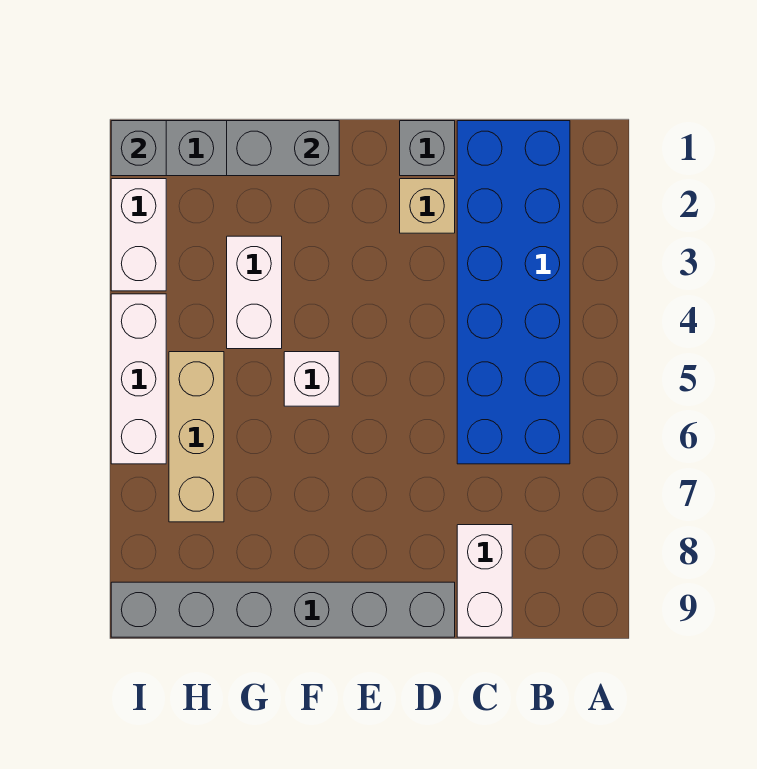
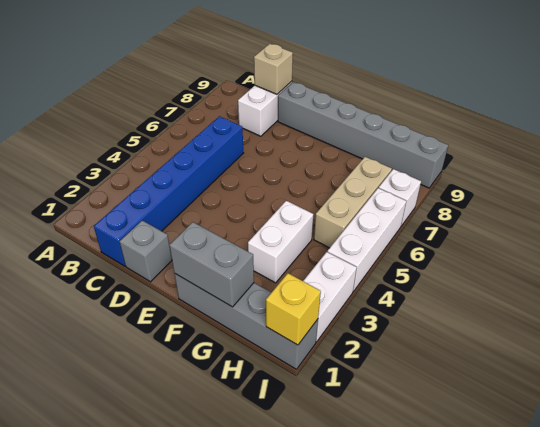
blue 2x6 brick [457,121,570,464] -> blue 1x6 brick [94,116,243,266]
tan 1x1 brick [400,179,455,233] -> tan 1x1 brick moved to [254,44,293,94]
white 1x1 brick [284,352,339,406] -> white 1x1 brick moved to [379,169,421,226]
grey 1x1 brick [111,121,166,176] -> yellow 1x1 brick [266,273,321,345]

